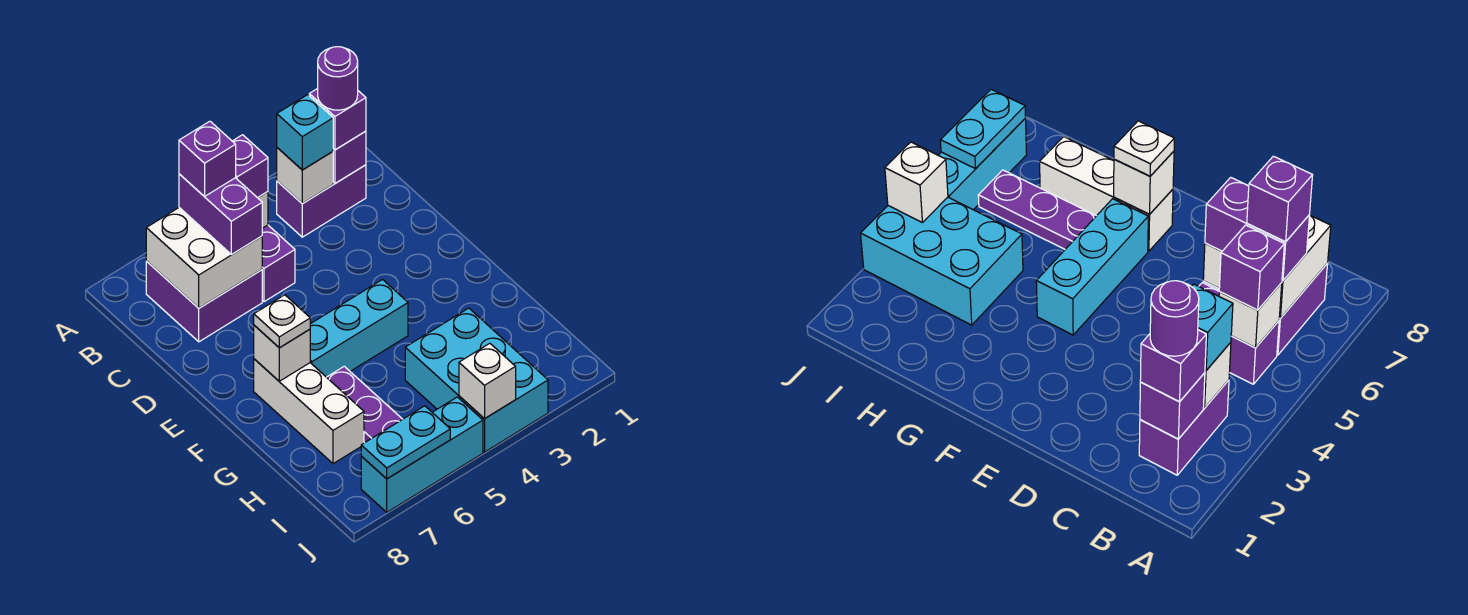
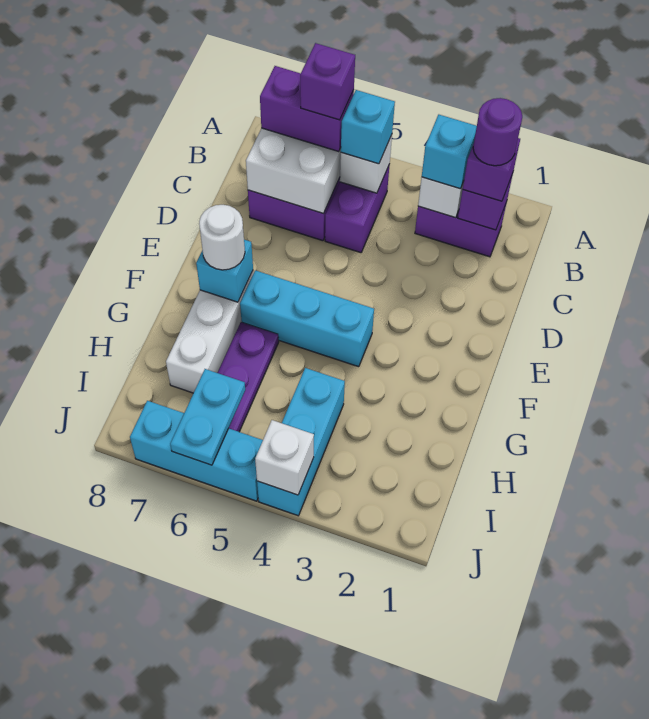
purple 1x1 brick [233,135,268,198] -> cyan 1x1 brick [341,90,395,164]
purple 1x2 brick [179,174,262,254] -> purple 1x2 brick turned to [260,66,354,151]
white 1x1 brick [254,325,310,381] -> cyan 1x1 brick [196,240,253,302]
white 1x1 plate [254,295,310,348] -> white 1x1 round brick [199,205,245,270]
cyan 2x3 brick [405,308,548,452] -> cyan 1x3 brick [257,368,345,516]
cyan 1x2 plate [361,406,450,479] -> cyan 1x2 plate turned to [170,369,245,465]

